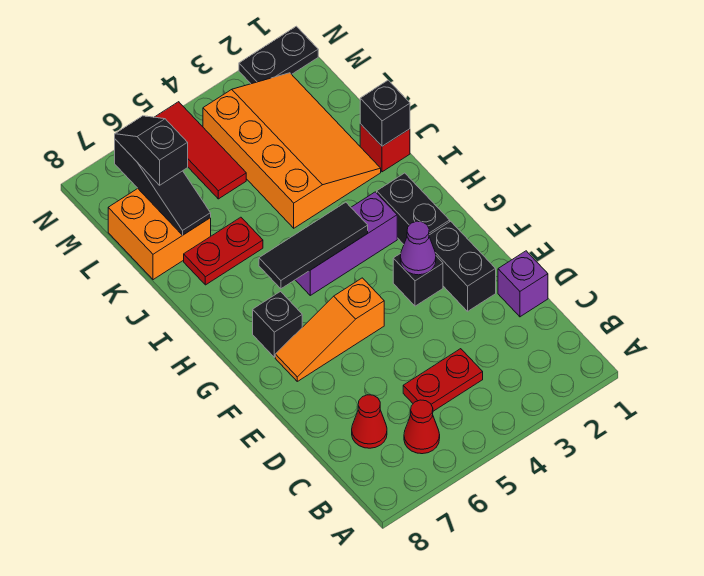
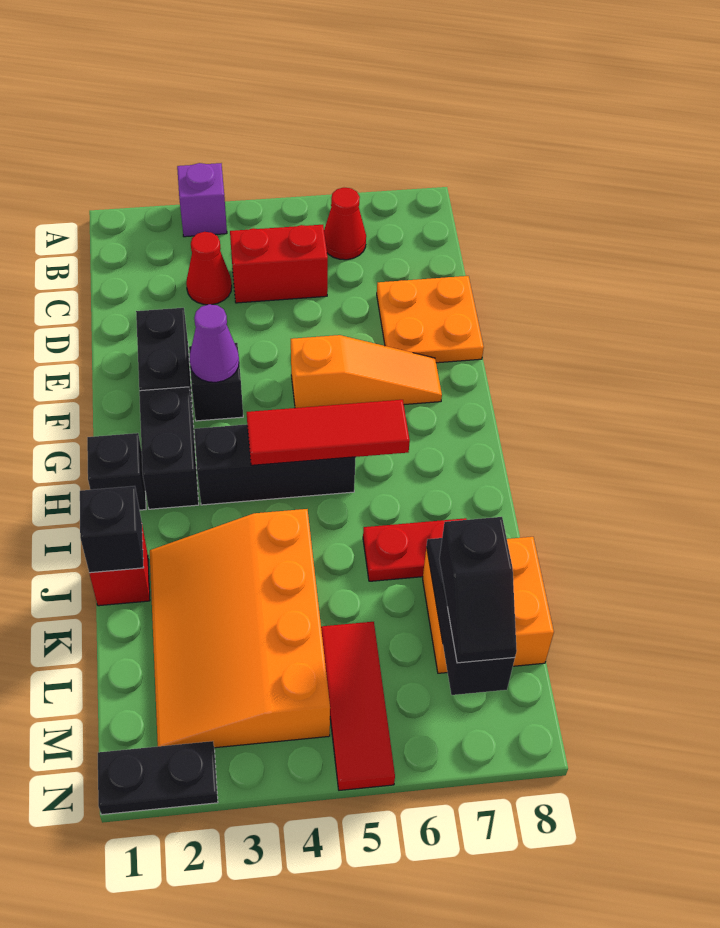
red 1x2 plate [403,349,483,411] -> red 1x2 brick [230,225,328,303]
red 1x1 cone [352,395,387,448] -> red 1x1 cone moved to [186,232,232,305]
purple 1x1 brick [498,251,548,317] -> purple 1x1 brick moved to [177,163,227,237]
none -> orange 2x2 plate [377,276,484,363]
black 1x1 brick [253,292,302,357] -> black 1x1 brick moved to [87,433,146,510]
purple 1x3 brick [296,192,397,295] -> black 1x3 brick [194,424,356,505]
black 1x3 tile [259,202,368,289] -> red 1x3 tile [247,400,410,465]

